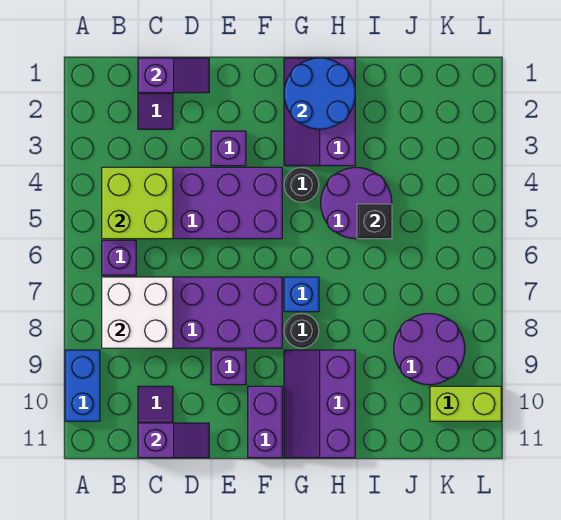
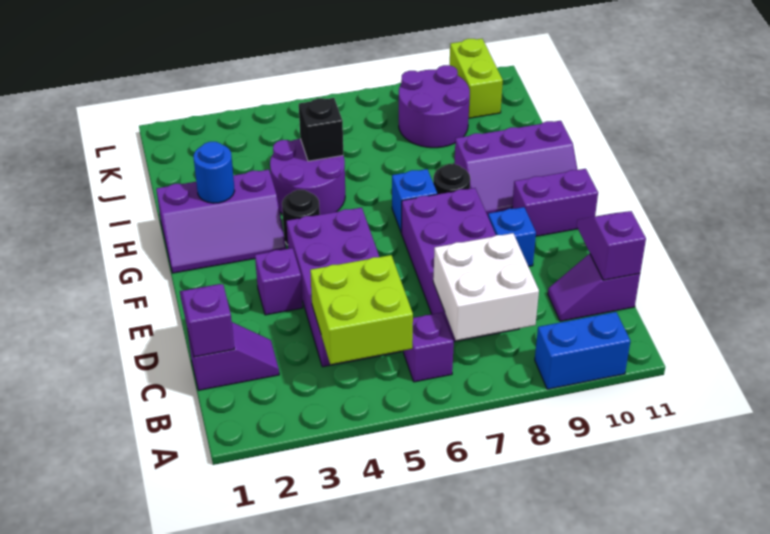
purple 1x1 brick [211,350,246,385] -> blue 1x1 brick [488,207,536,267]
blue 2x2 round brick [284,58,355,129] -> blue 1x1 round brick [194,142,235,203]

